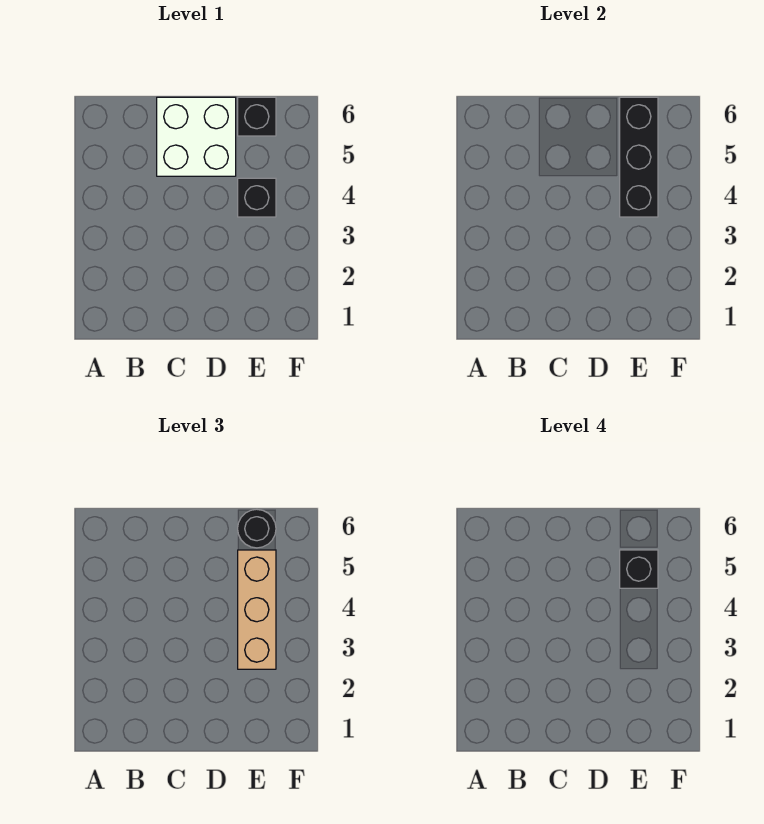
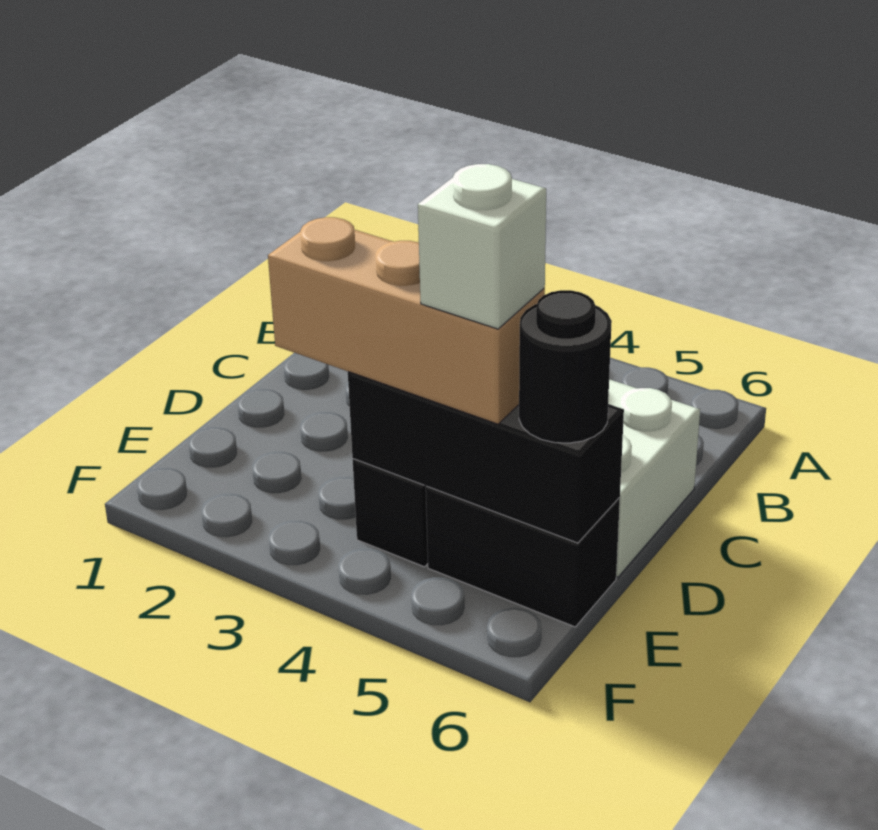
black 1x1 brick [620,550,658,588] -> white 1x1 brick [418,164,546,329]
black 1x1 brick [238,97,276,136] -> black 1x2 brick [426,486,620,627]

